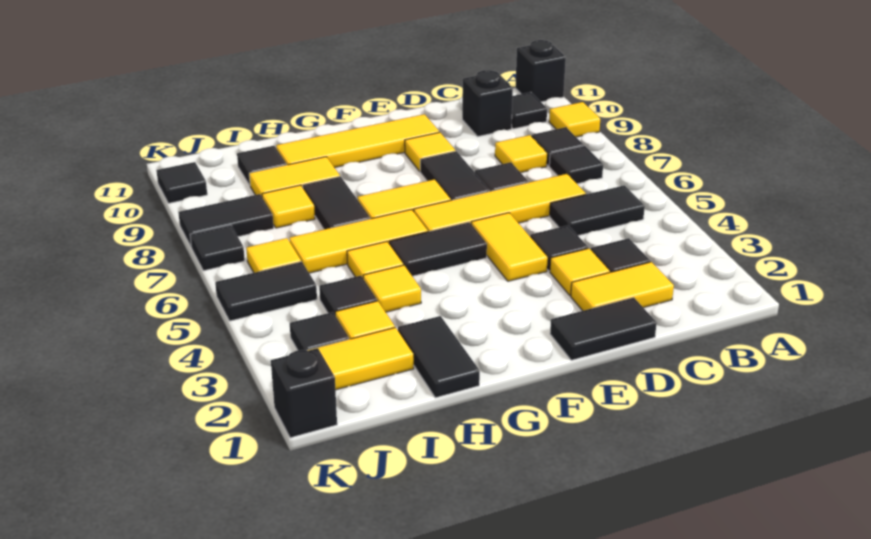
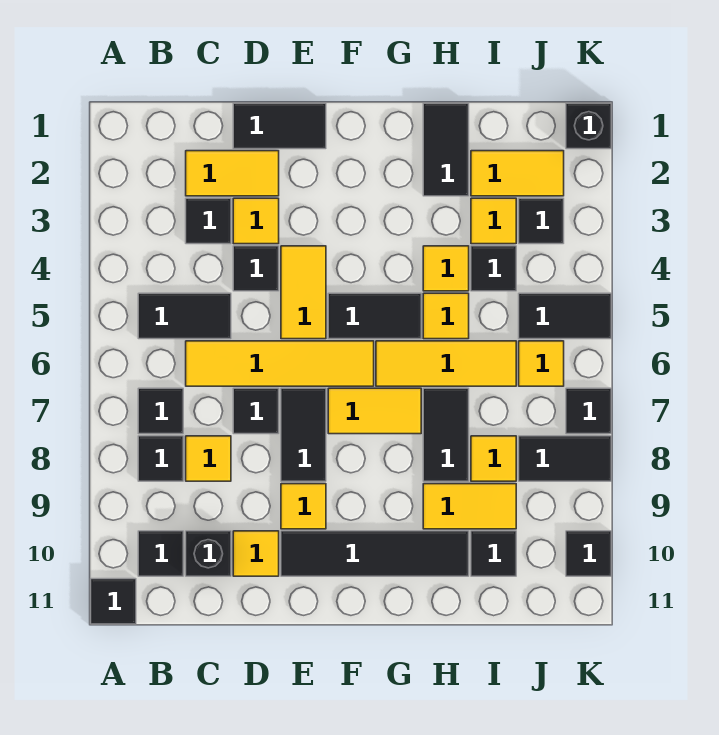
yellow 1x1 tile [549,102,600,137] -> yellow 1x1 tile moved to [233,531,279,576]
black 1x1 brick [515,40,566,102] -> black 1x1 tile [91,579,136,624]
yellow 1x4 tile [276,114,439,168] -> black 1x4 tile [281,531,469,576]

